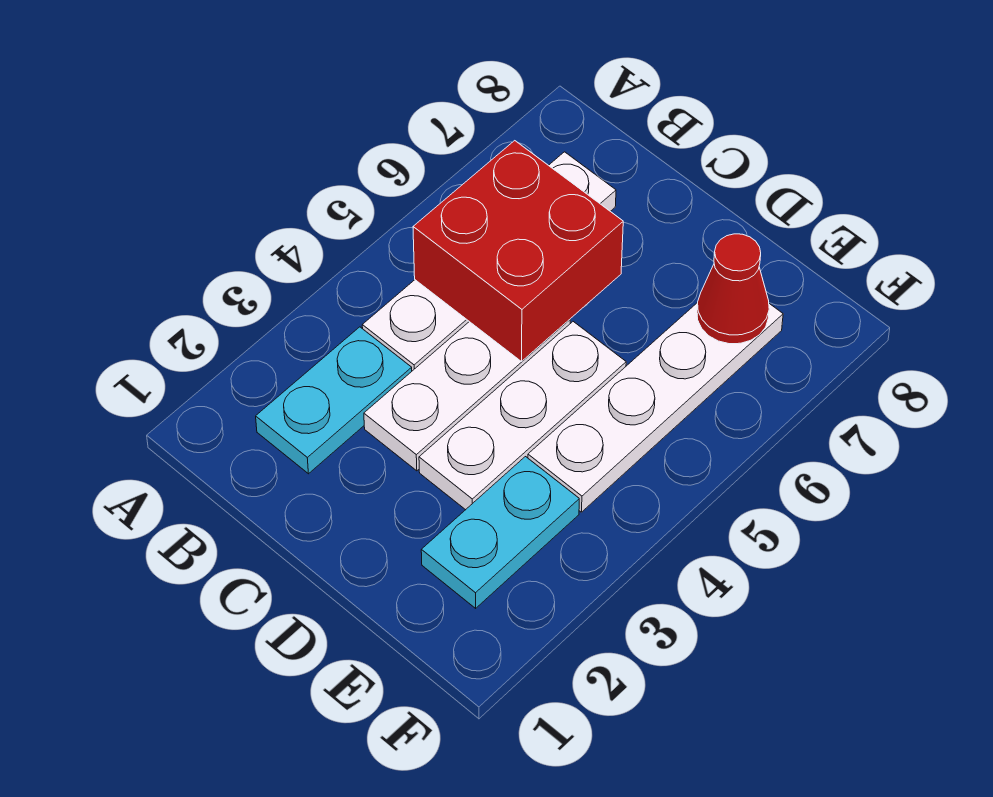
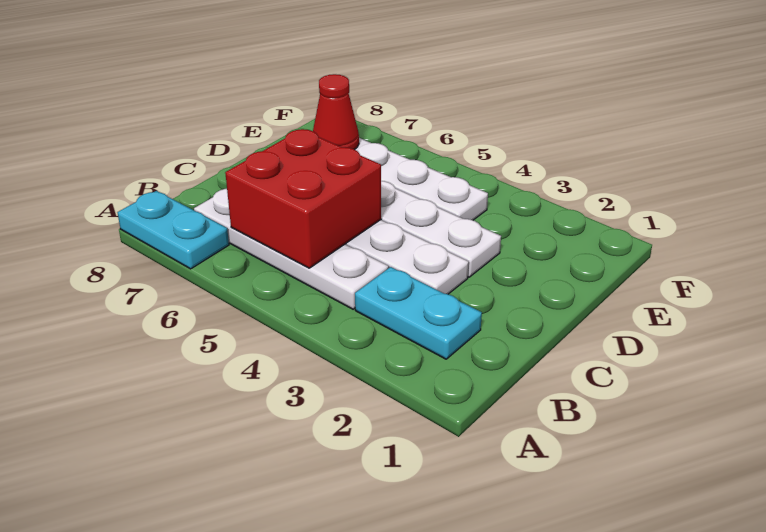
cyan 1x2 plate [421,457,579,608] -> cyan 1x2 plate moved to [118,191,229,269]

